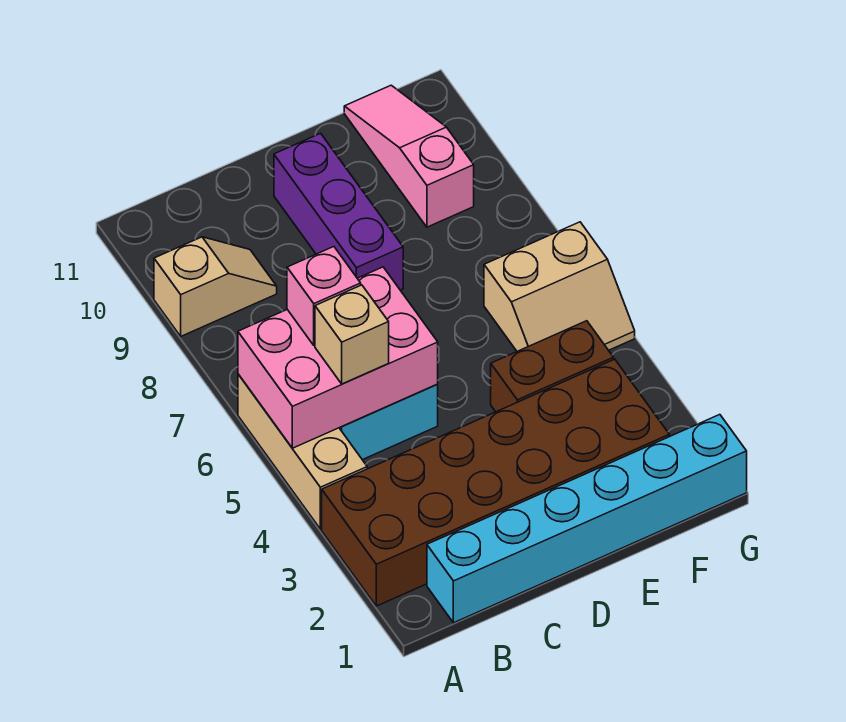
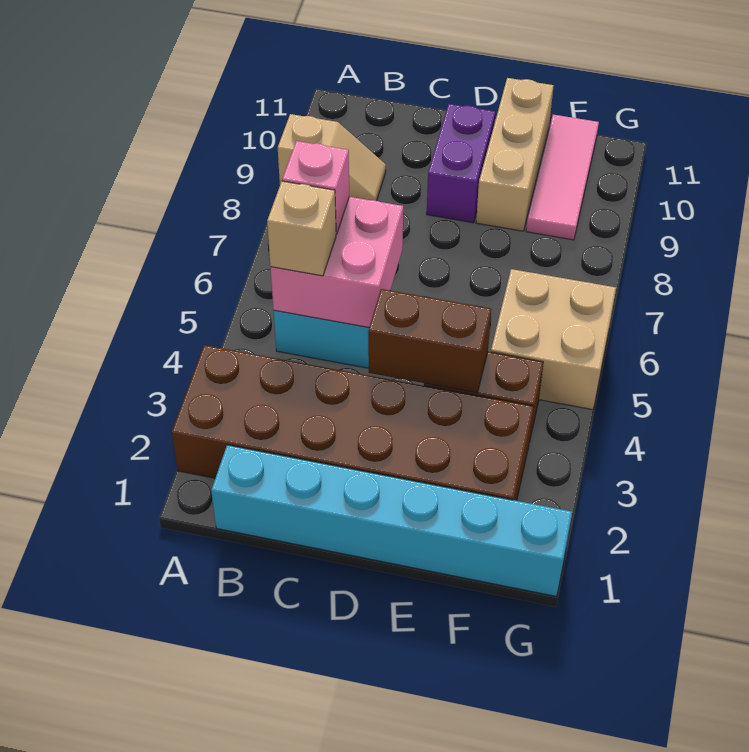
tan 1x3 brick [238,374,367,529] -> tan 1x3 brick moved to [476,78,554,231]
pink 2x3 brick [238,267,438,448] -> pink 2x2 brick [270,197,403,327]
none -> brown 1x2 brick [368,289,491,393]
purple 1x3 brick [274,133,403,290] -> purple 1x2 brick [427,104,495,223]
tan 2x2 slope [484,222,635,351] -> tan 2x2 brick [491,269,616,410]
pink 1x3 slope [344,85,474,227] -> pink 1x3 tile [526,115,599,240]

